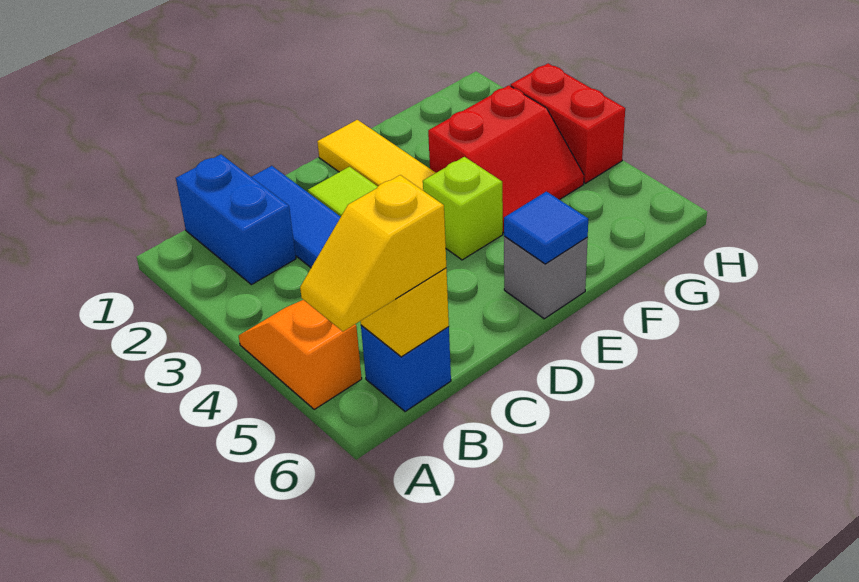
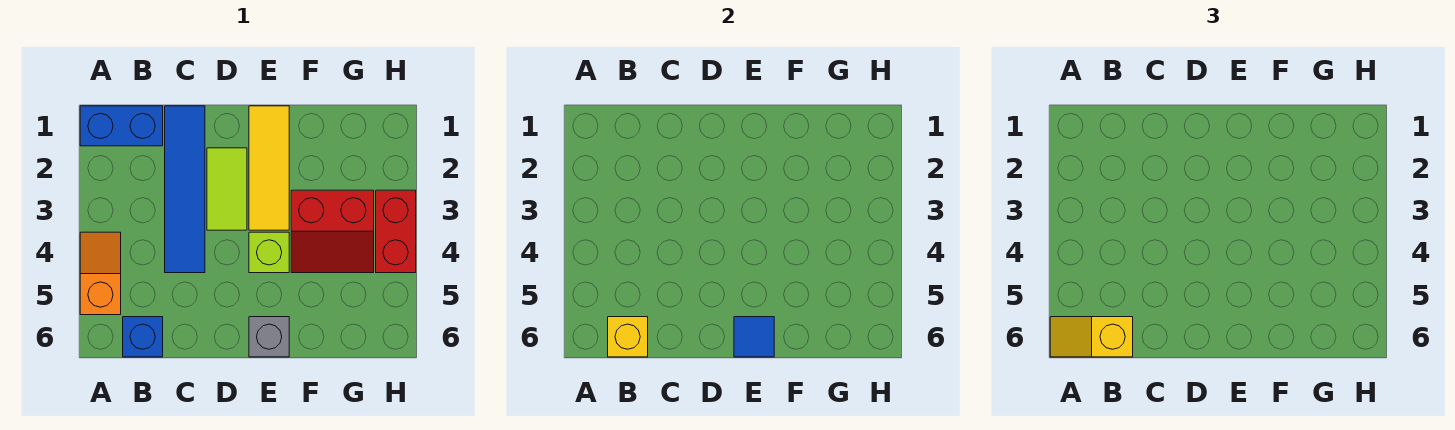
blue 1x2 brick [176,154,296,285] -> blue 1x2 brick turned to [80,106,163,146]

